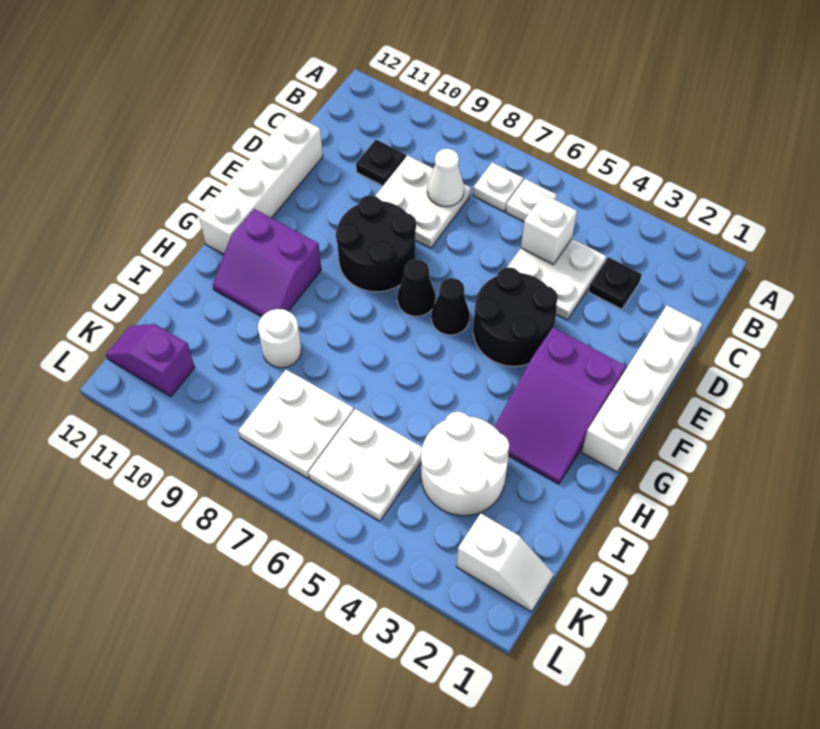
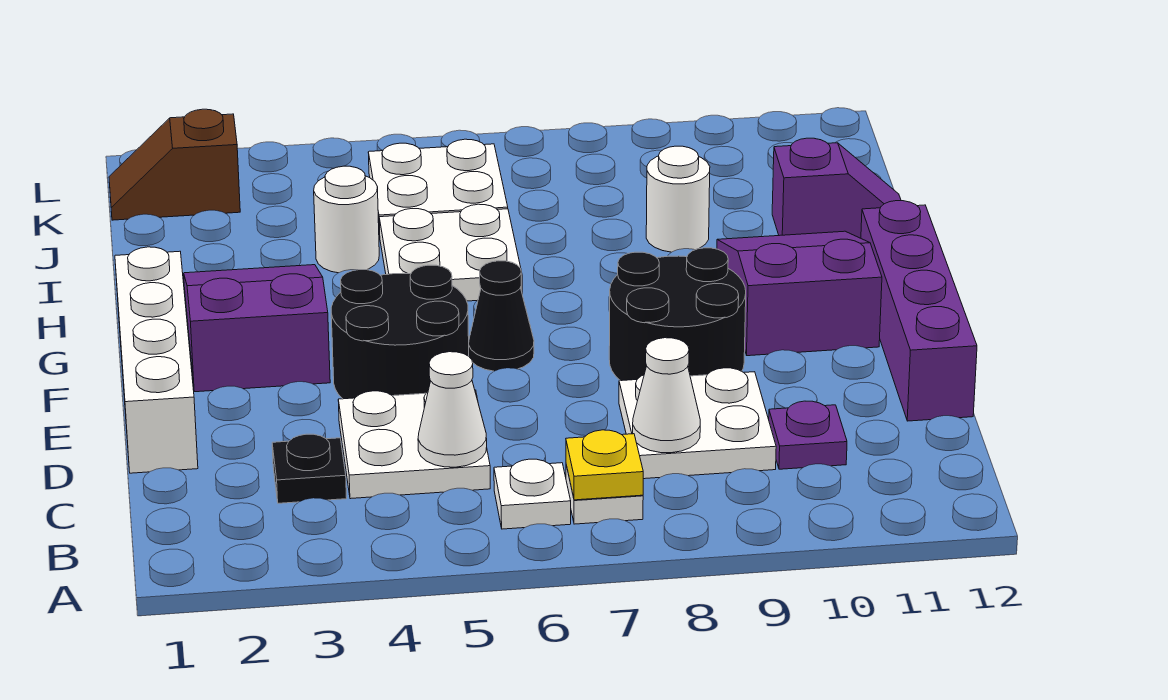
none -> yellow 1x1 plate [566,430,643,500]
white 1x1 brick [521,194,577,265] -> white 1x1 cone [418,352,487,467]
black 1x1 plate [356,140,406,186] -> purple 1x1 plate [769,401,847,469]
white 1x4 brick [199,113,323,254] -> purple 1x4 brick [861,201,977,421]
black 1x1 cone [397,259,435,317] -> none
purple 2x2 slope [213,209,321,317] -> purple 2x3 slope [717,231,882,356]
white 2x2 round brick [421,411,509,516] -> white 1x1 round brick [314,166,379,273]
white 2x2 plate [238,369,354,478] -> white 2x2 plate moved to [379,204,522,301]
white 1x2 slope [456,514,554,612] -> brown 1x2 slope [109,109,240,220]
purple 1x2 slope [106,324,195,397] -> purple 1x2 slope moved to [772,138,901,238]

